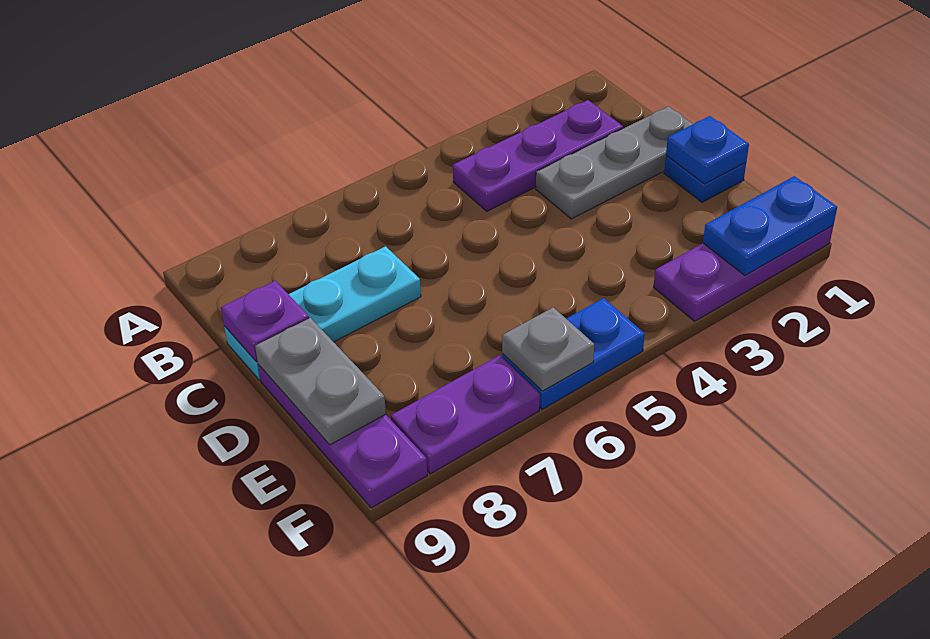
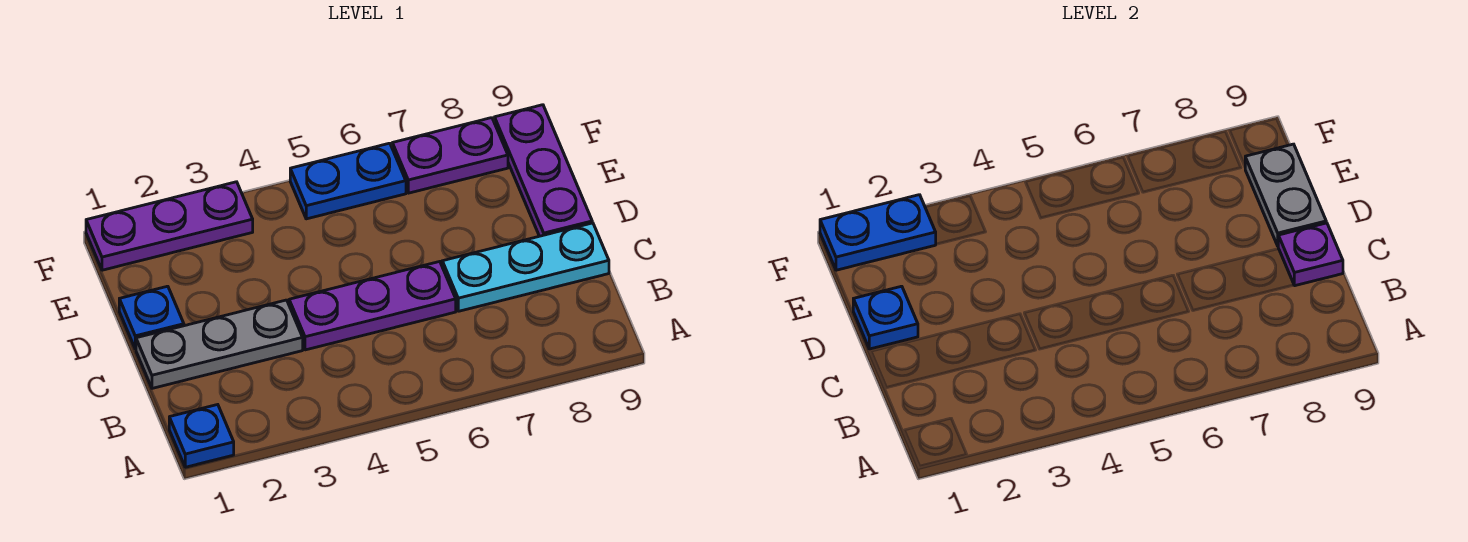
none -> blue 1x1 plate [169,405,234,467]
purple 1x3 plate [453,100,623,211] -> purple 1x3 plate moved to [289,262,456,350]
grey 1x1 plate [502,307,594,391] -> none

